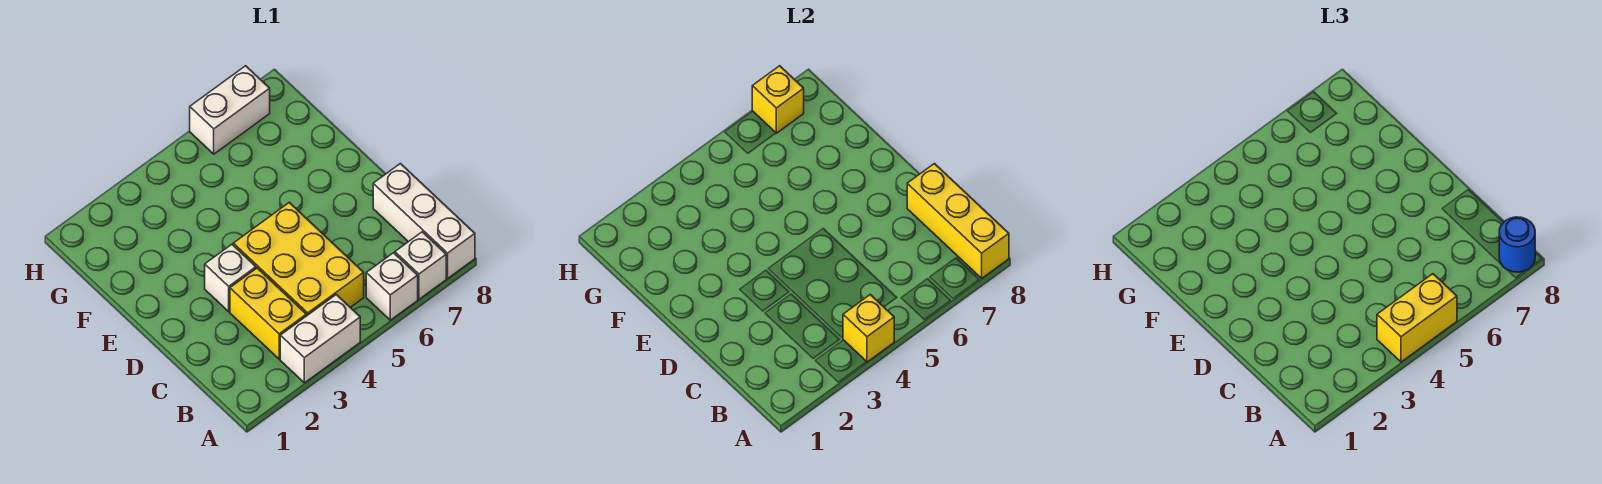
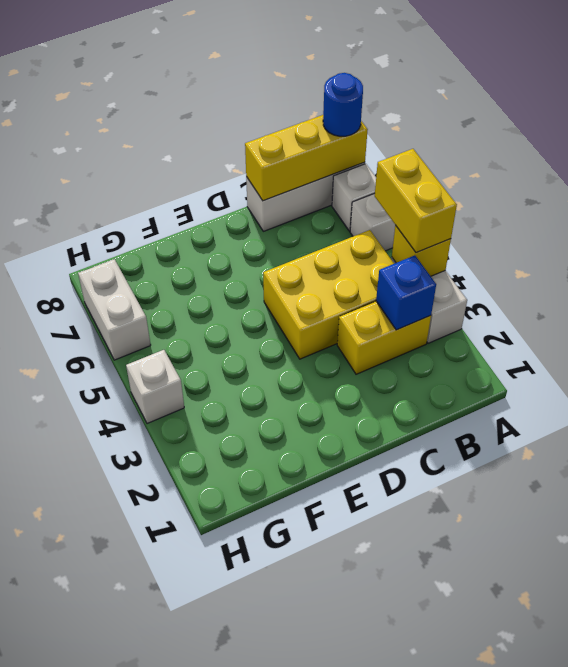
none -> blue 1x1 brick [376,255,436,330]
white 1x1 brick [205,244,256,312] -> white 1x1 brick moved to [126,350,184,424]
yellow 1x1 brick [752,66,804,133] -> none

